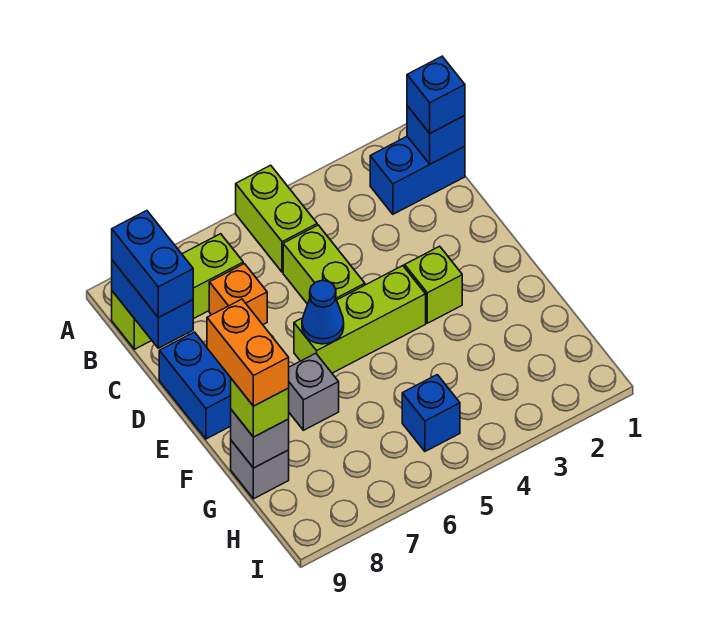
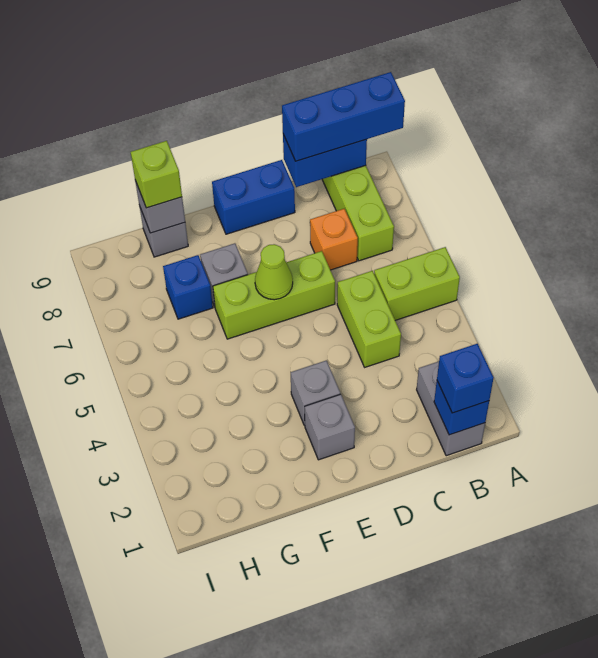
blue 1x2 brick [370,136,465,214] -> grey 1x2 brick [417,361,485,456]
blue 1x2 brick [112,211,193,317] -> blue 1x3 brick [282,72,405,161]
lime 1x2 brick [283,225,365,304] -> lime 1x2 brick turned to [337,271,401,367]
none -> grey 1x1 brick [305,394,355,460]
lime 1x1 brick [405,246,462,323] -> grey 1x1 brick [291,360,340,426]
lime 1x3 brick [294,266,426,373] -> lime 1x3 brick turned to [213,251,335,339]
blue 1x1 cone [302,280,344,344] -> lime 1x1 cone [255,244,293,300]
orange 1x2 brick [207,299,289,406] -> none
blue 1x1 brick [402,375,460,451] -> blue 1x1 brick moved to [163,255,213,319]

